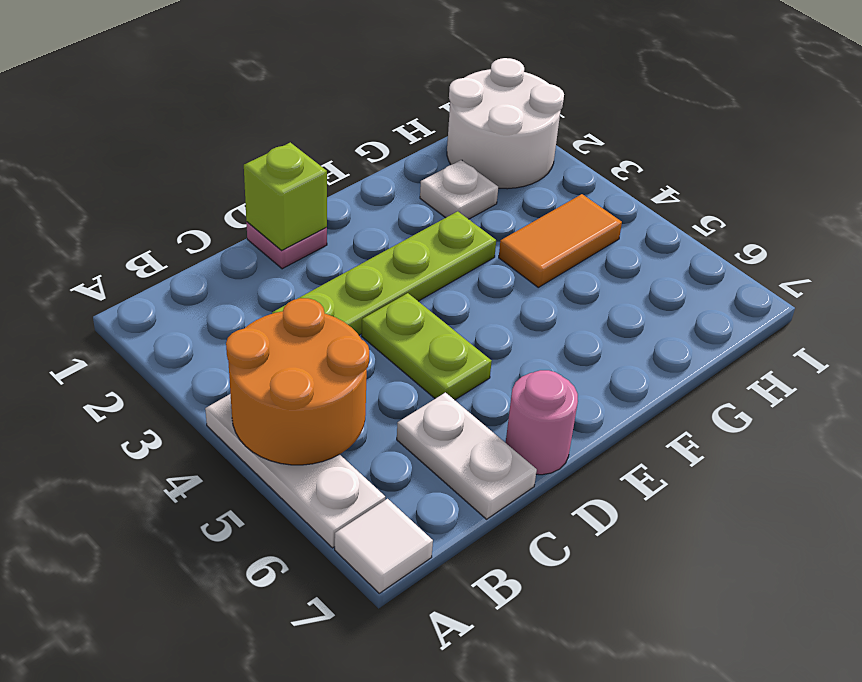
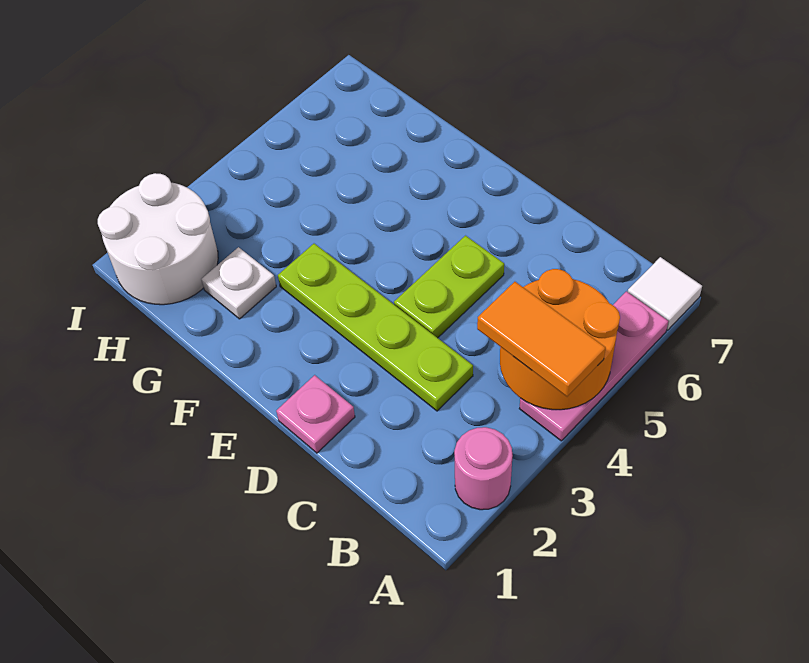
white 1x3 plate [205,394,385,548] -> pink 1x3 plate [519,291,668,441]
white 1x2 plate [397,392,537,519] -> none
lime 1x1 brick [244,142,327,250] -> none
pink 1x1 round brick [506,370,578,475] -> pink 1x1 round brick moved to [454,427,513,510]
orange 1x2 tile [499,194,622,287] -> orange 1x2 tile moved to [477,282,606,397]

